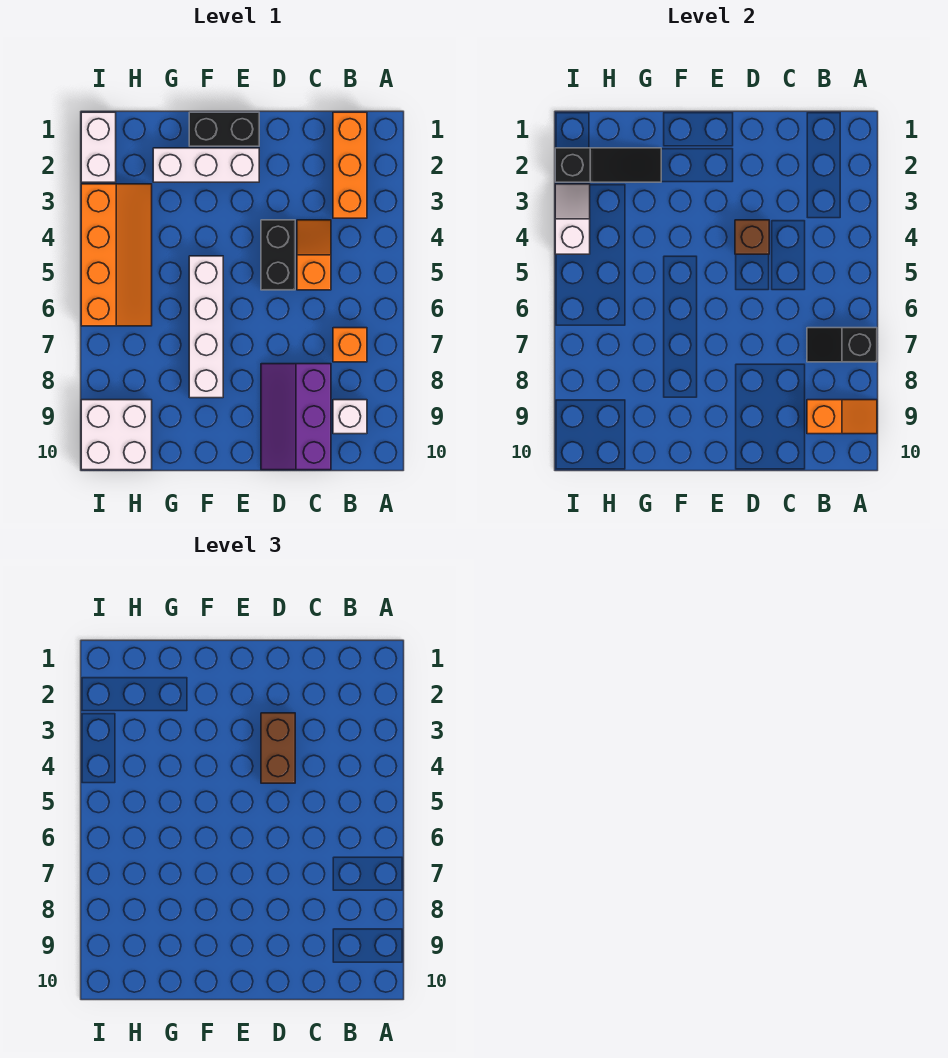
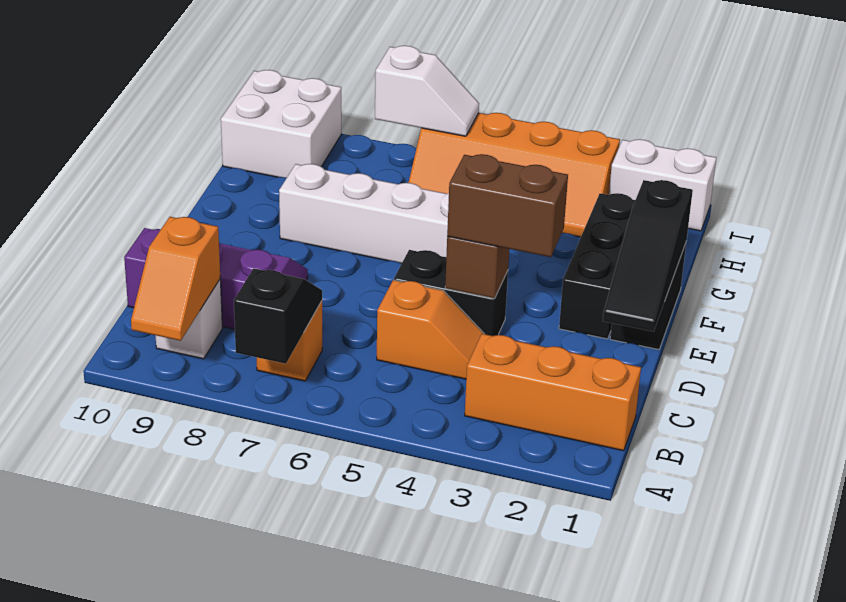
white 1x3 brick [153,148,259,182] -> black 1x3 brick [559,193,635,339]
black 1x3 slope [555,148,661,182] -> black 1x3 slope moved to [603,180,693,332]
white 1x2 slope [555,184,590,254] -> white 1x2 slope moved to [375,46,479,136]

